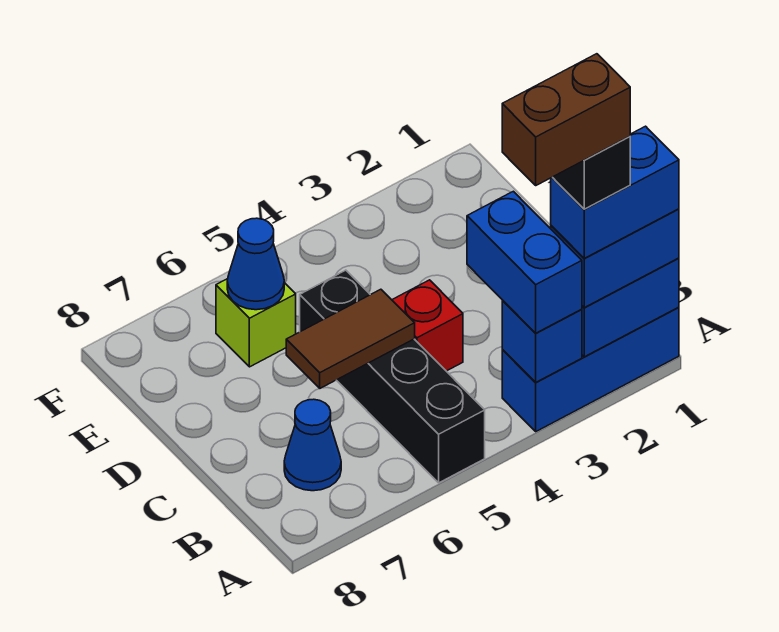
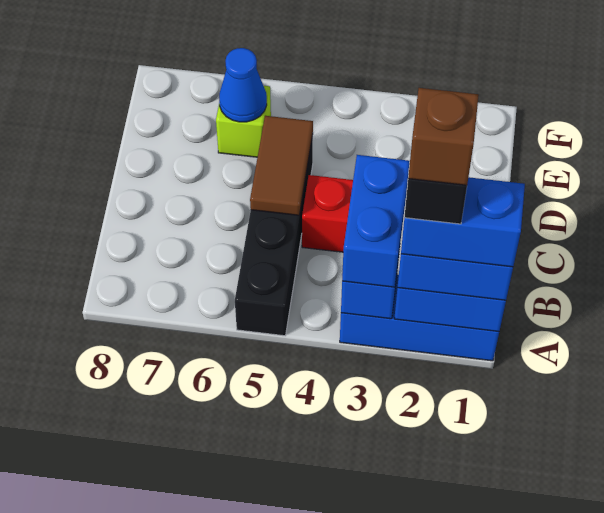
brown 1x2 brick [502,54,630,185] -> brown 1x1 brick [408,88,479,185]
blue 1x1 cone [284,399,341,491] -> none
brown 1x2 tile [286,289,415,388] -> brown 1x2 tile turned to [250,116,313,215]

